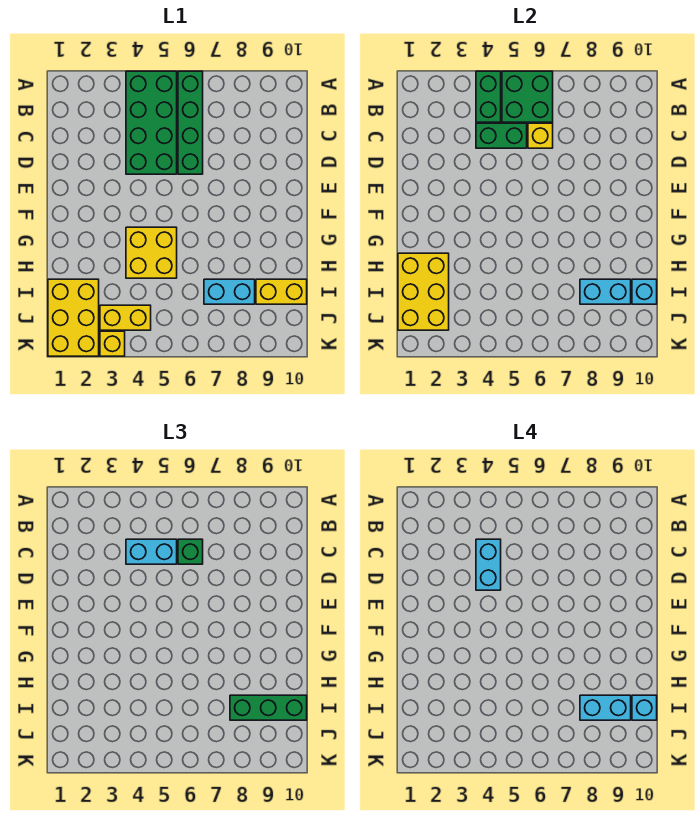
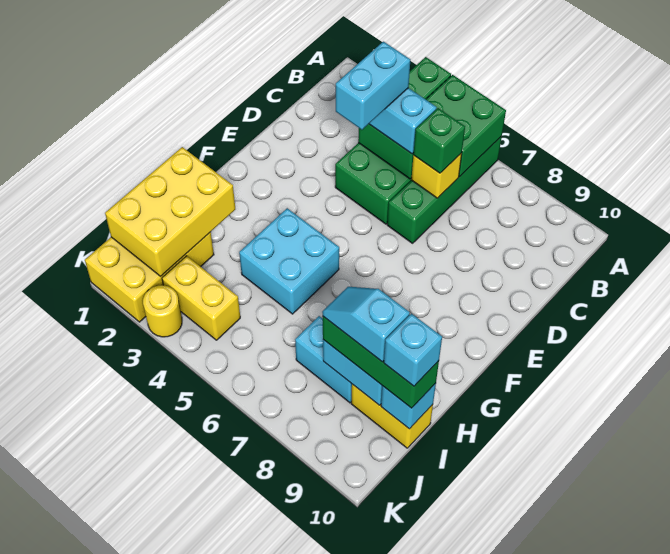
yellow 2x2 brick [126,227,177,278] -> cyan 2x2 brick [239,208,339,314]
cyan 1x2 brick [580,695,631,720] -> cyan 1x2 slope [322,287,410,362]
yellow 1x1 brick [100,331,125,356] -> yellow 1x1 round brick [143,285,182,337]

